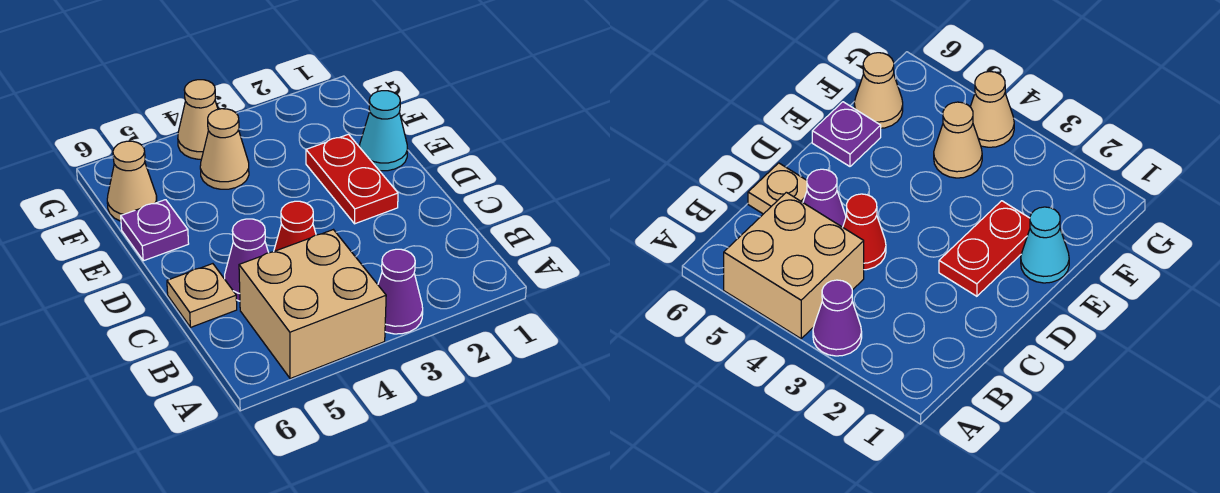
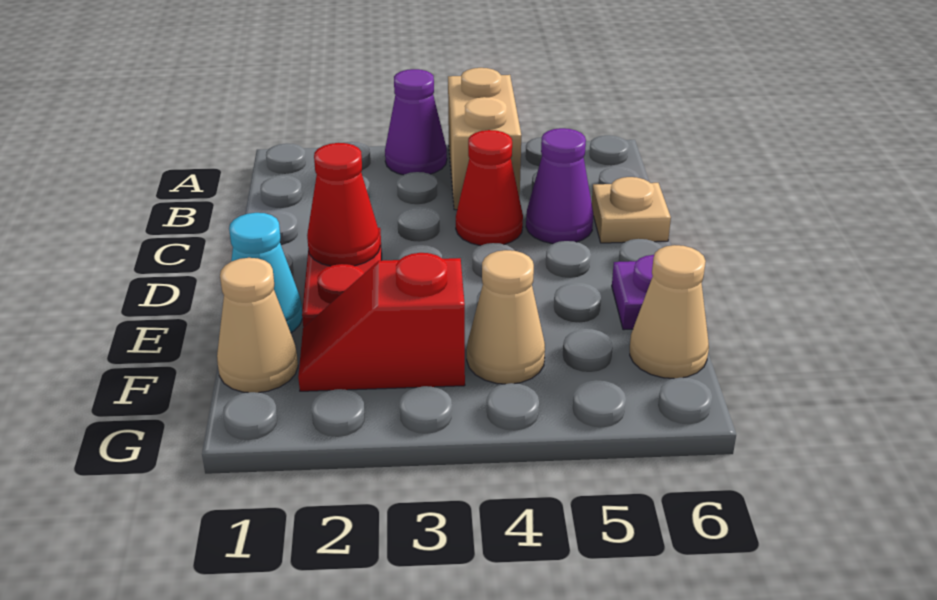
tan 2x2 brick [239,230,386,379] -> tan 1x2 brick [448,68,521,210]
none -> red 1x1 cone [307,143,380,266]
none -> red 1x2 slope [298,253,465,391]
tan 1x1 cone [178,80,218,159] -> tan 1x1 cone moved to [217,258,298,393]

